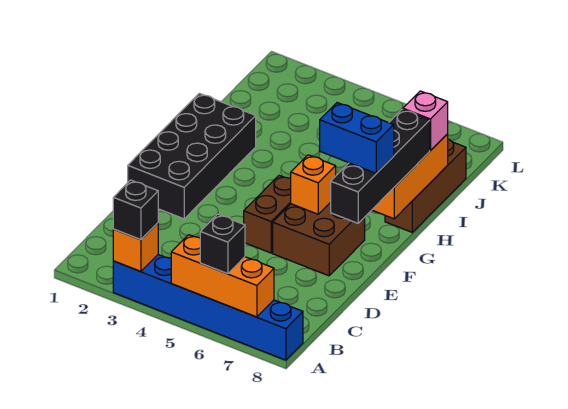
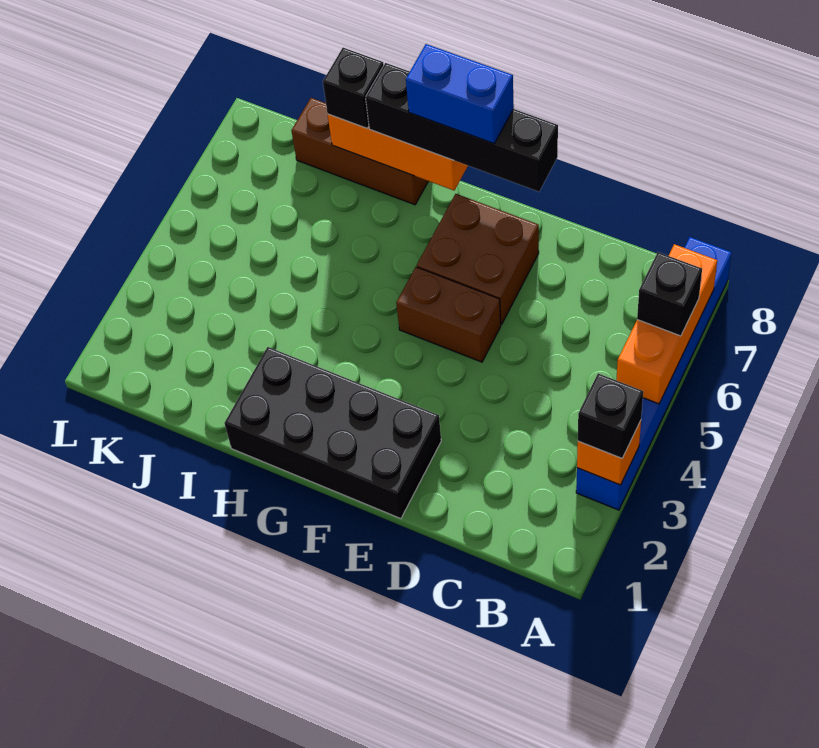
orange 1x1 brick [291,155,336,214] -> none
blue 1x2 brick [320,103,394,173] -> blue 1x2 brick turned to [406,44,514,144]
pink 1x1 brick [403,91,448,151] -> black 1x1 brick [323,48,384,128]

